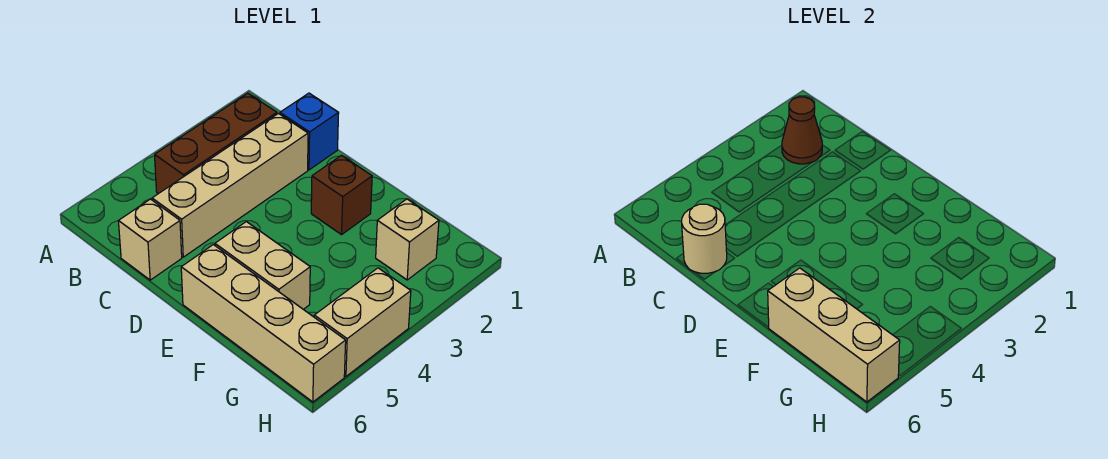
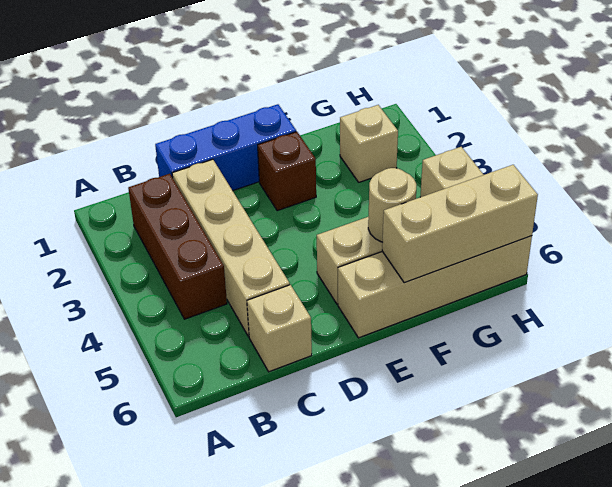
brown 1x1 cone [782,97,822,164] -> none
blue 1x1 brick [280,93,339,170] -> blue 1x3 brick [155,104,296,191]
tan 1x1 round brick [682,204,727,273] -> tan 1x1 round brick moved to [368,168,416,242]

